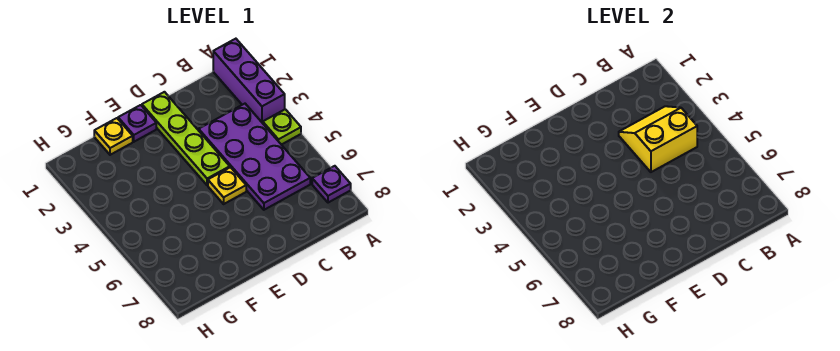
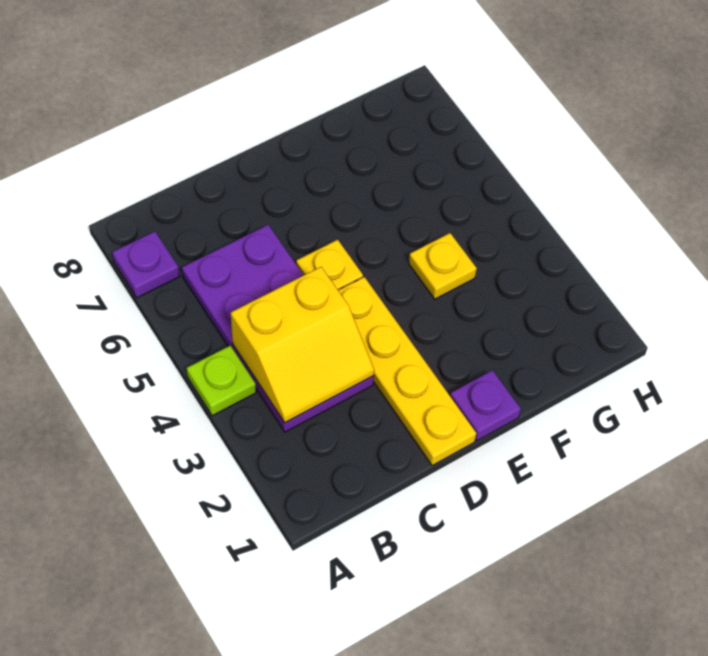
purple 1x3 brick [213,39,285,123] -> none
lime 1x4 plate [142,92,230,185] -> yellow 1x4 plate [338,277,476,466]
yellow 1x1 plate [94,118,133,155] -> yellow 1x1 plate moved to [409,233,477,299]

